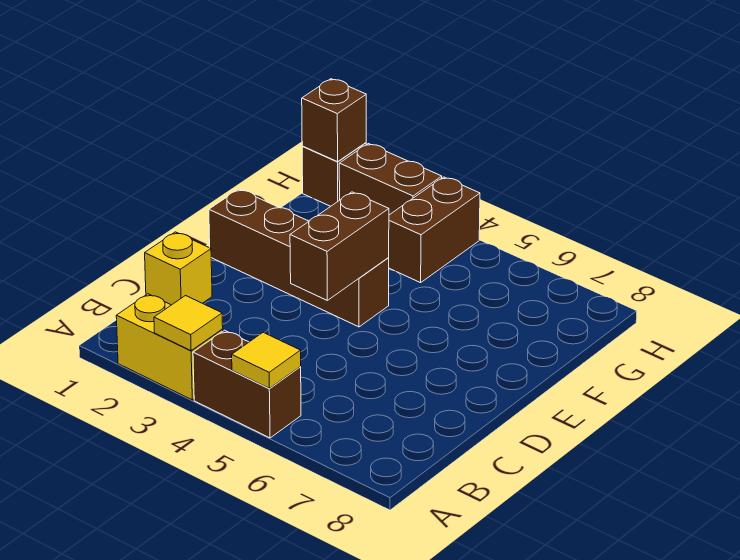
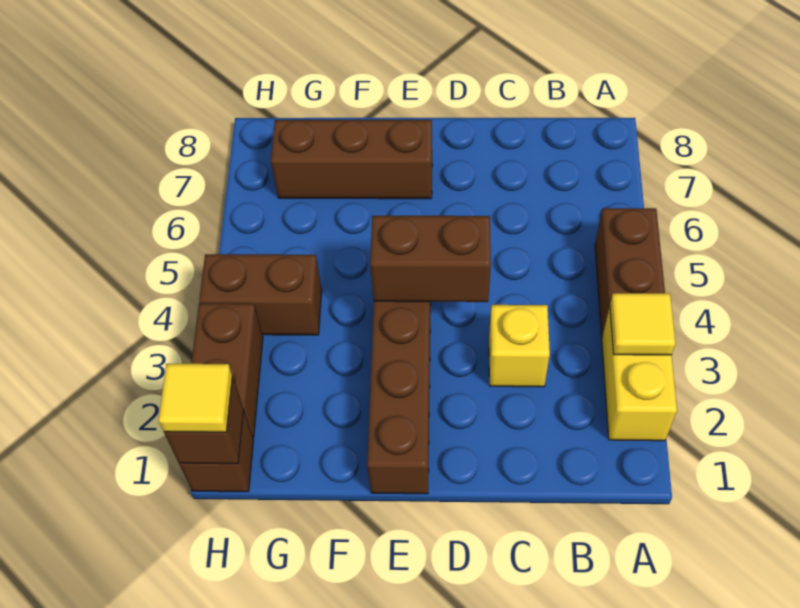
yellow 1x1 tile [232,333,301,388] -> yellow 1x1 tile moved to [158,364,233,432]
yellow 1x1 brick [145,232,212,305] -> yellow 1x1 brick moved to [489,305,550,387]
none -> brown 1x3 brick [271,120,432,199]

